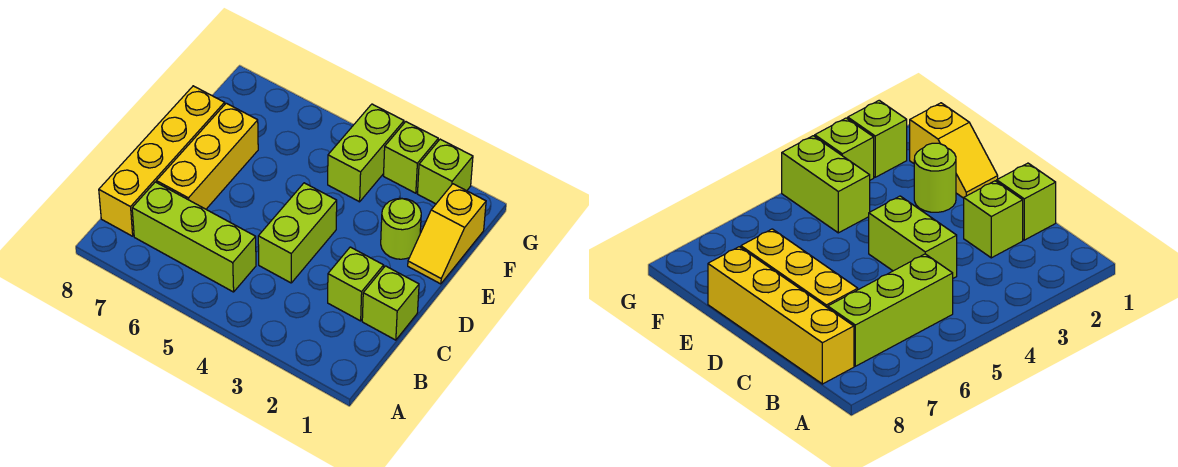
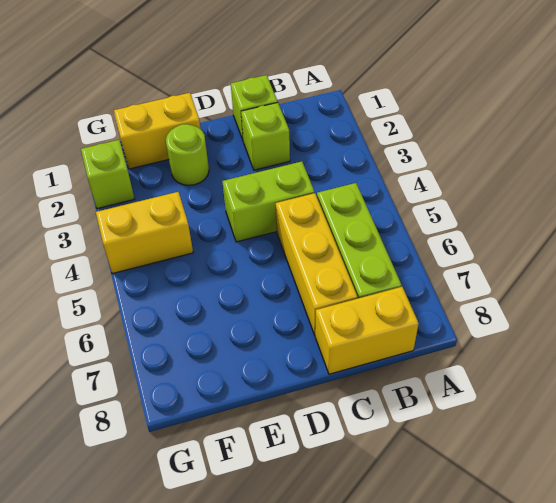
yellow 1x4 brick [99,86,225,236] -> yellow 1x2 brick [315,287,419,374]
yellow 1x3 brick [156,103,258,209] -> yellow 1x3 brick turned to [276,193,358,335]
yellow 1x2 slope [408,184,486,284] -> yellow 1x2 brick [114,93,201,169]
lime 1x2 brick [328,104,404,202] -> yellow 1x2 brick [96,192,193,274]
lime 1x1 brick [384,122,438,193] -> none

